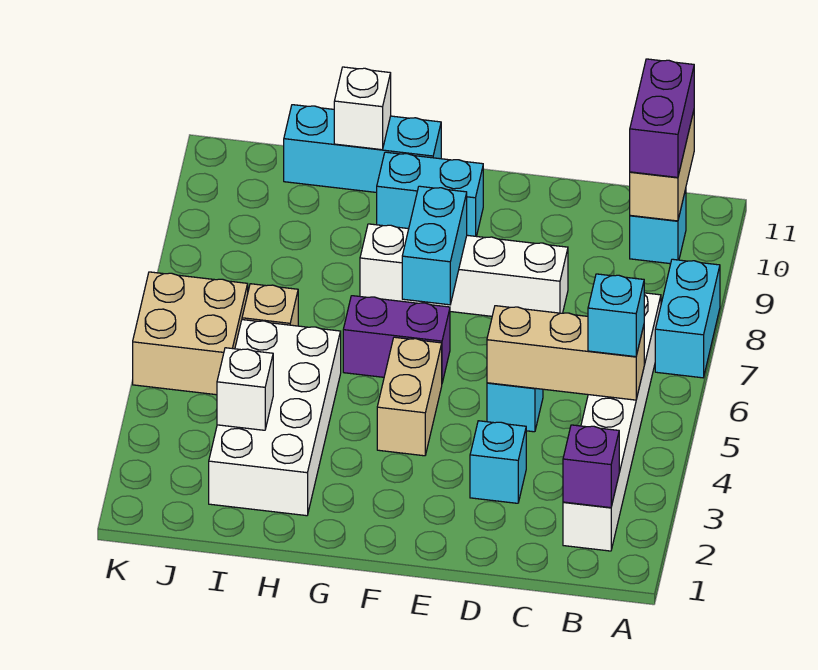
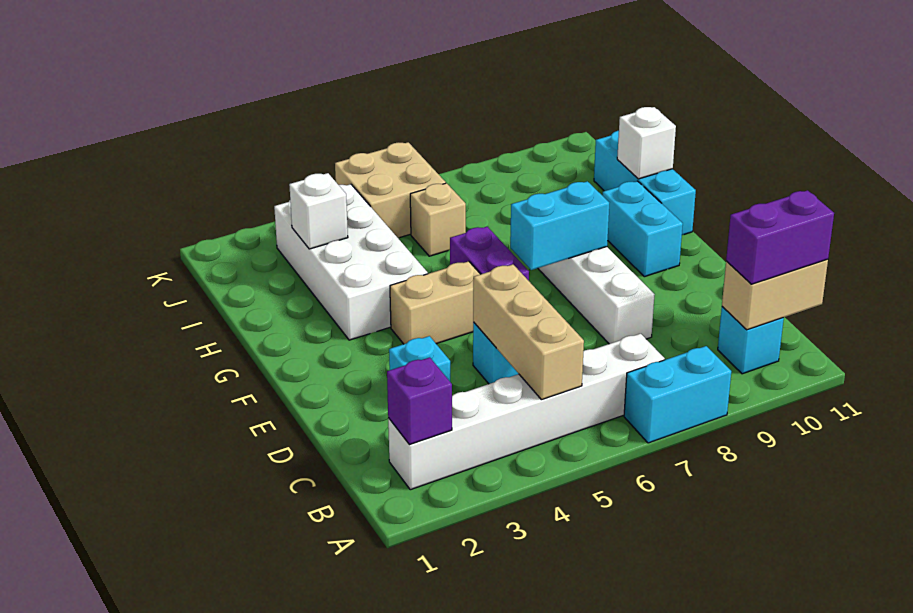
cyan 1x1 brick [588,274,644,357] -> none
white 2x4 brick [209,320,341,516] -> white 2x4 brick turned to [274,184,428,340]

